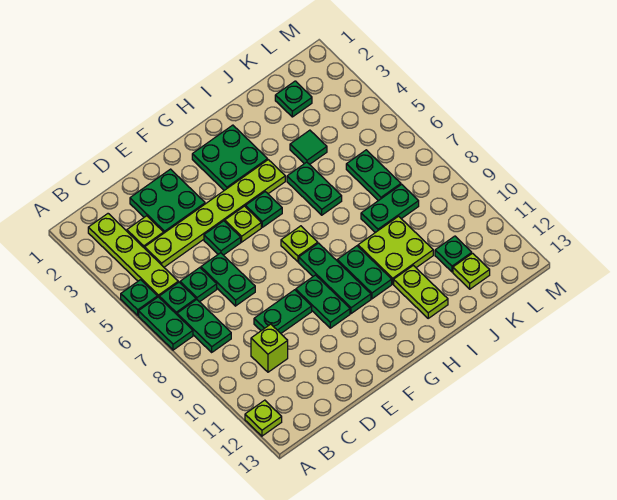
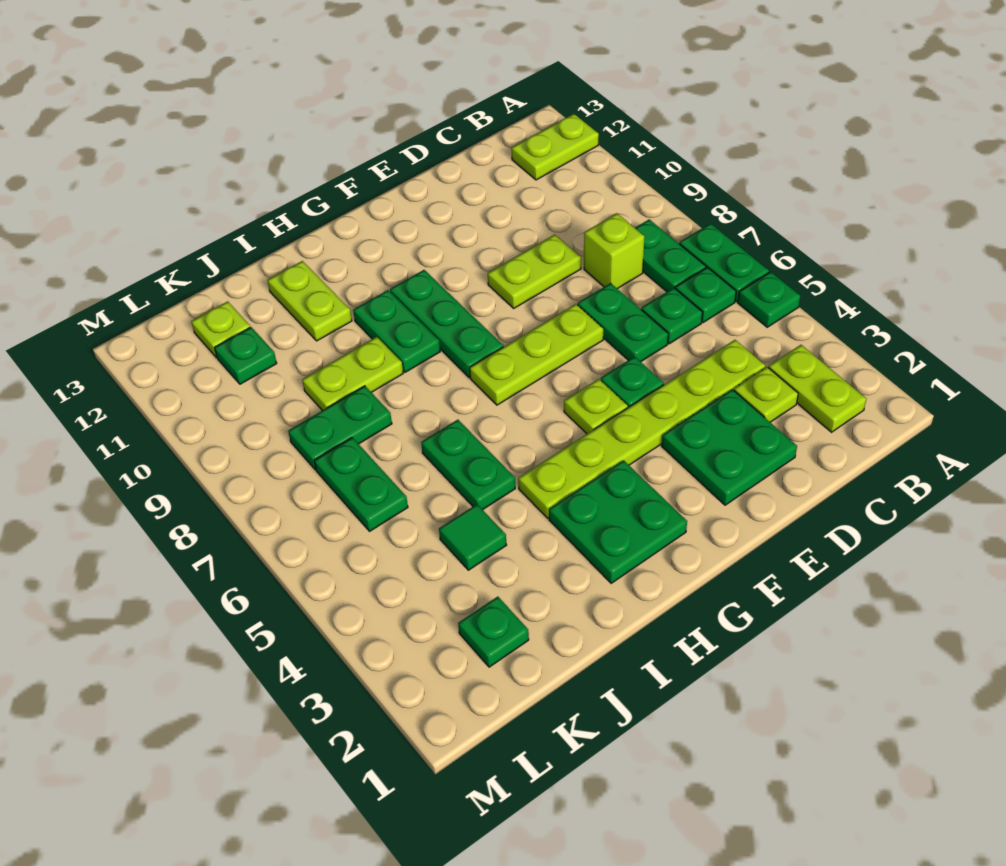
lime 1x1 plate [245,400,282,436] -> lime 1x2 plate [511,114,599,180]
lime 1x4 plate [88,214,178,297] -> lime 1x2 plate [768,345,866,432]
lime 1x1 brick [251,324,288,372] -> lime 1x1 brick moved to [584,213,645,289]
green 1x2 plate [254,290,312,333] -> lime 1x2 plate [488,235,581,308]
green 1x2 plate [296,275,350,328] -> none
green 1x1 plate [246,192,282,227] -> none
lime 1x1 plate [281,226,318,262] -> lime 1x3 plate [470,304,603,405]
lime 2x2 plate [358,216,433,284] -> lime 1x2 plate [302,337,403,411]

